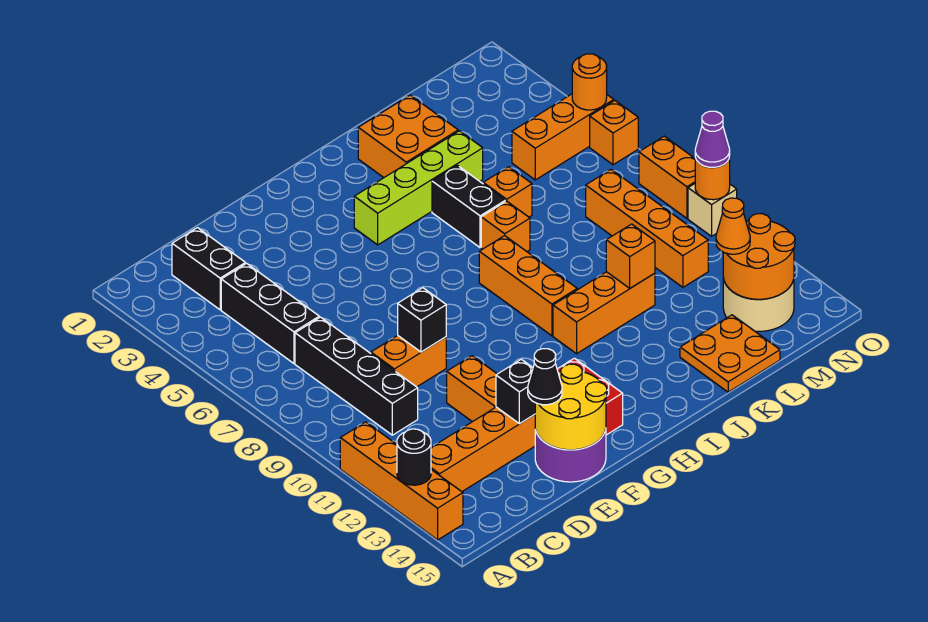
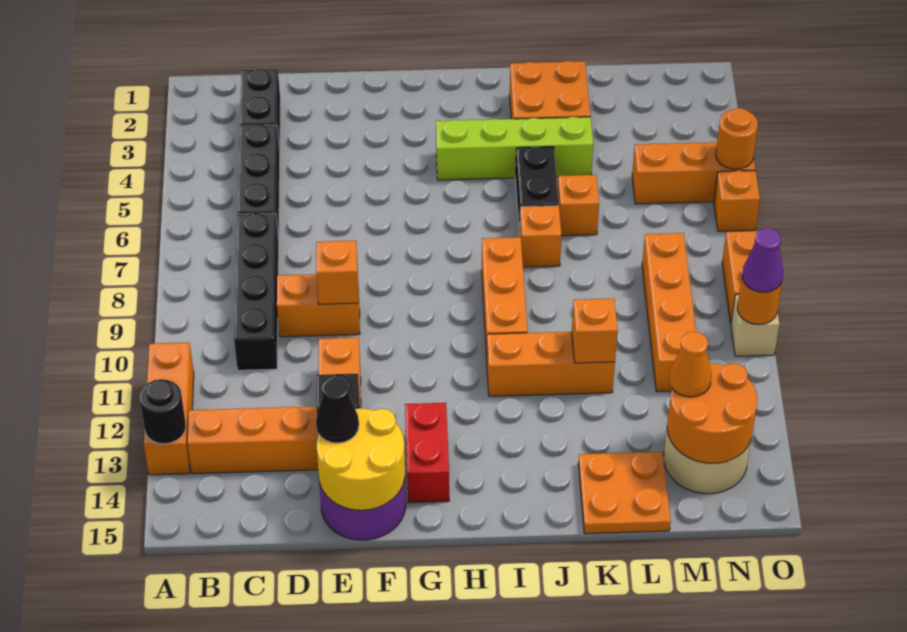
orange 1x4 brick [340,422,463,540] -> orange 1x3 brick [144,343,194,475]
black 1x1 brick [398,288,446,352] -> orange 1x1 brick [316,241,358,304]

